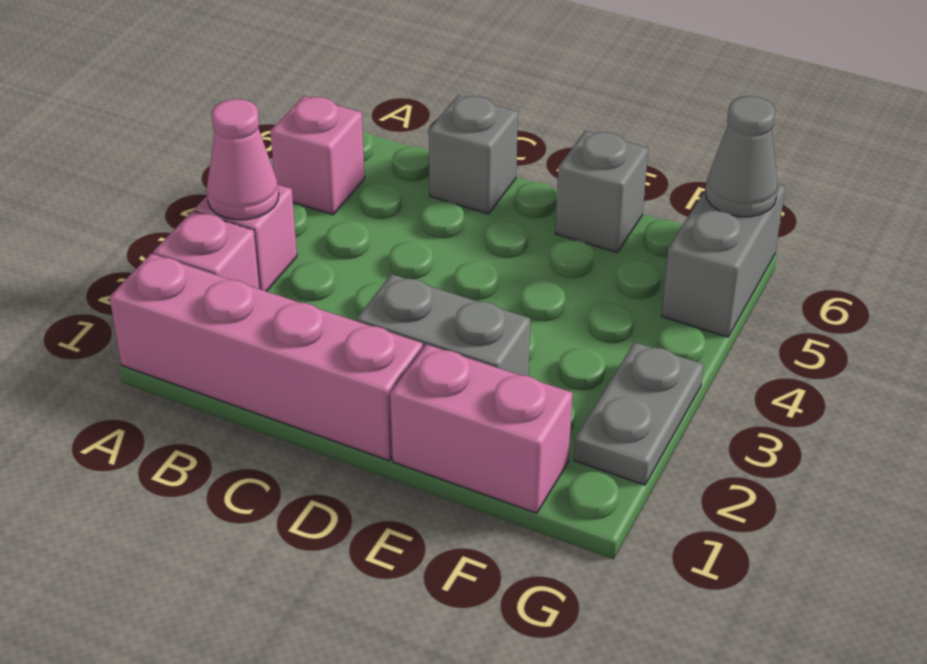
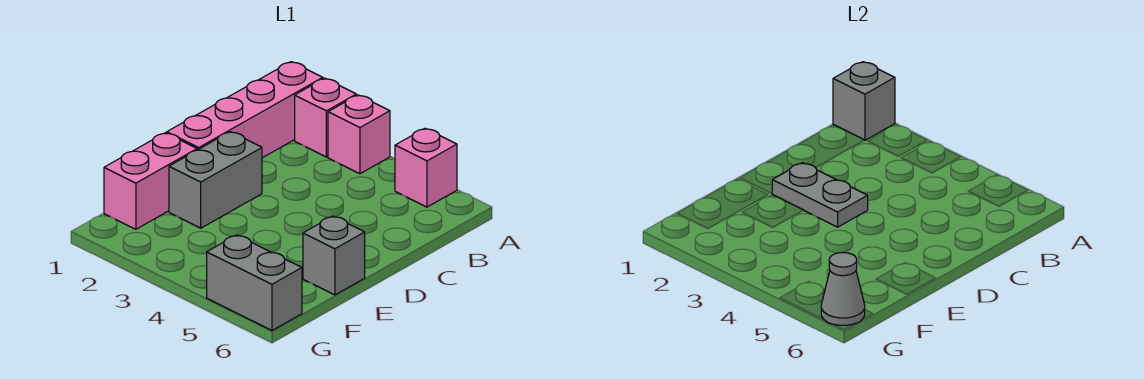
pink 1x1 cone [207,99,279,220] -> none
grey 1x1 brick [429,95,518,214] -> grey 1x1 brick moved to [833,62,895,140]
grey 1x2 plate [574,342,704,485] -> grey 1x2 plate moved to [772,163,868,227]

